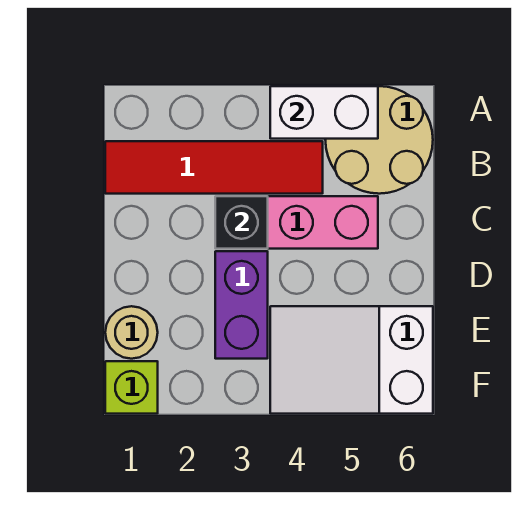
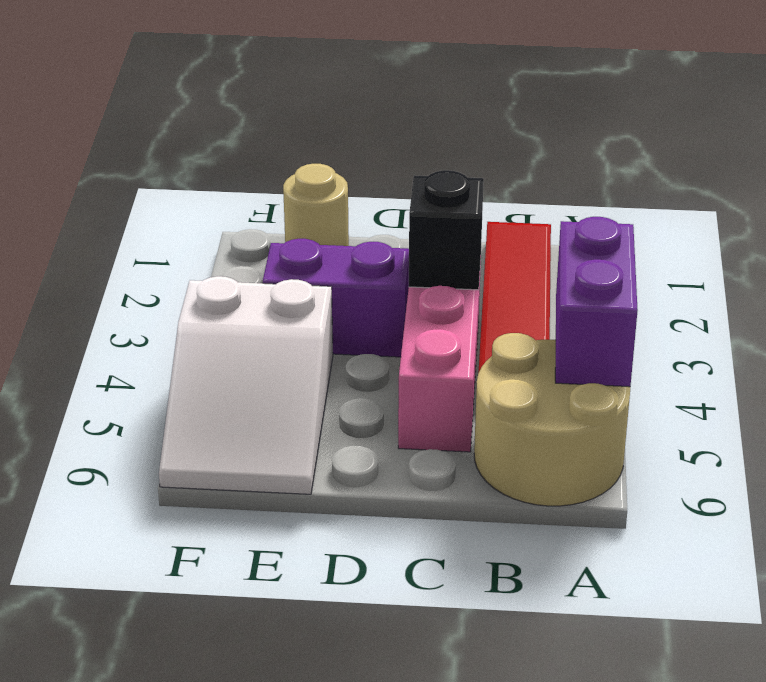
white 1x2 brick [270,86,378,139] -> purple 1x2 brick [555,217,638,387]
white 2x3 slope [270,306,433,414] -> white 2x3 slope turned to [159,276,333,494]
lime 1x1 brick [105,361,158,414] -> none

